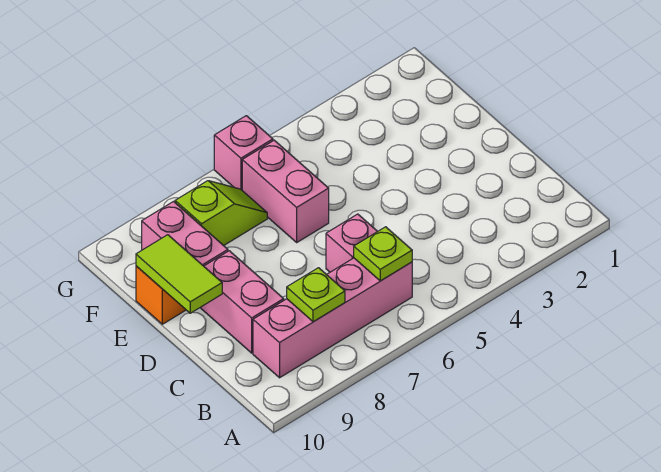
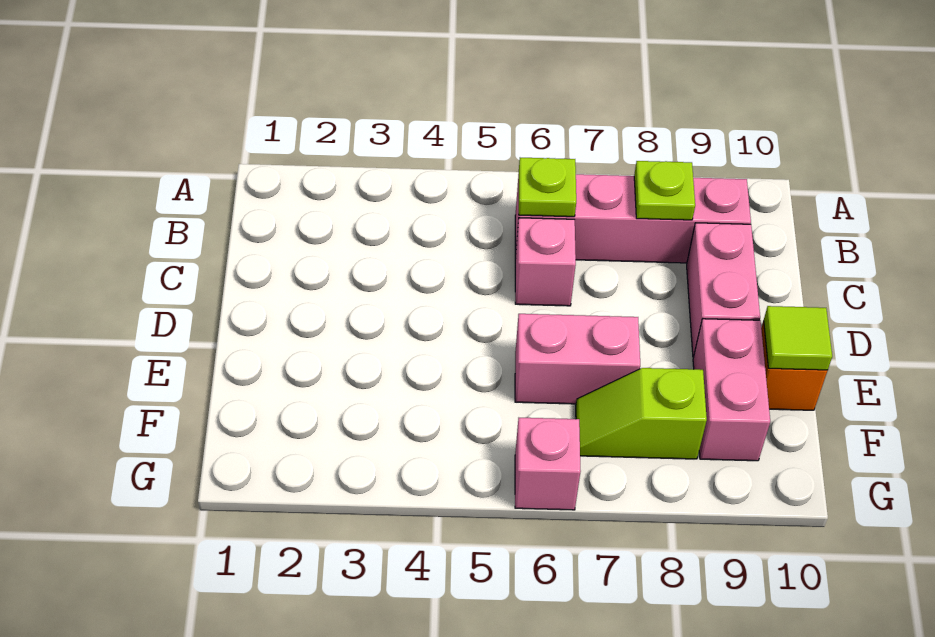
lime 1x2 tile [136,235,222,313] -> lime 1x1 tile [764,306,832,370]
pink 1x2 brick [242,140,329,242] -> pink 1x2 brick turned to [515,314,640,404]

